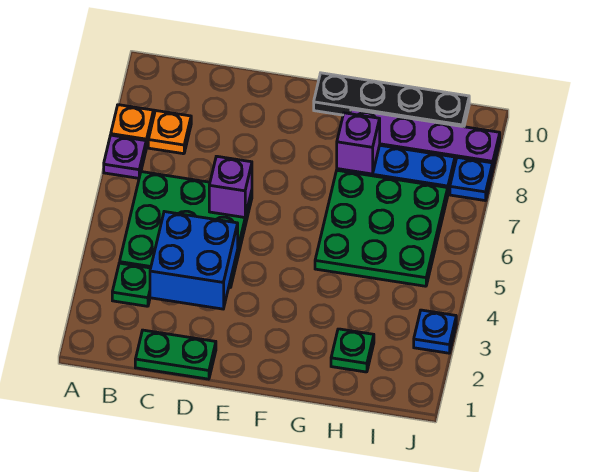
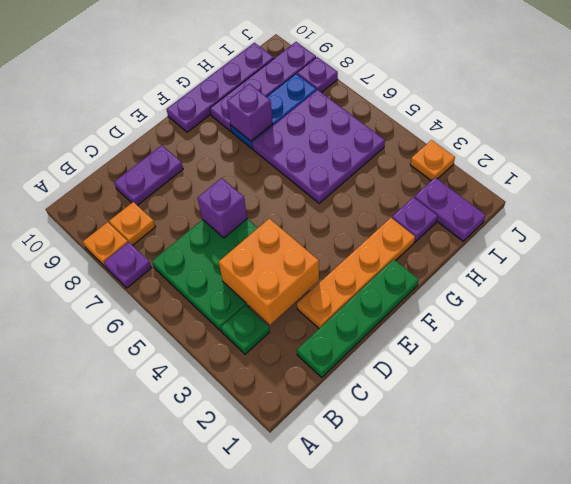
green 1x2 plate [135,330,216,379] -> green 1x4 plate [297,259,419,377]
blue 2x2 brick [150,212,238,309] -> orange 2x2 brick [219,218,319,325]
none -> purple 1x2 plate [114,145,183,205]
none -> orange 1x4 plate [297,218,415,328]
black 1x4 plate [314,73,469,127] -> purple 1x4 plate [166,43,274,132]
green 3x3 plate [315,170,448,286] -> purple 3x3 plate [252,90,385,203]
green 1x1 plate [331,329,374,372] -> purple 1x1 plate [392,197,438,242]
none -> purple 1x2 plate [414,178,486,241]
blue 1x1 plate [414,310,456,353] -> orange 1x1 plate [410,140,455,181]
blue 1x1 plate [450,157,493,201] -> purple 1x1 plate [297,57,338,93]

